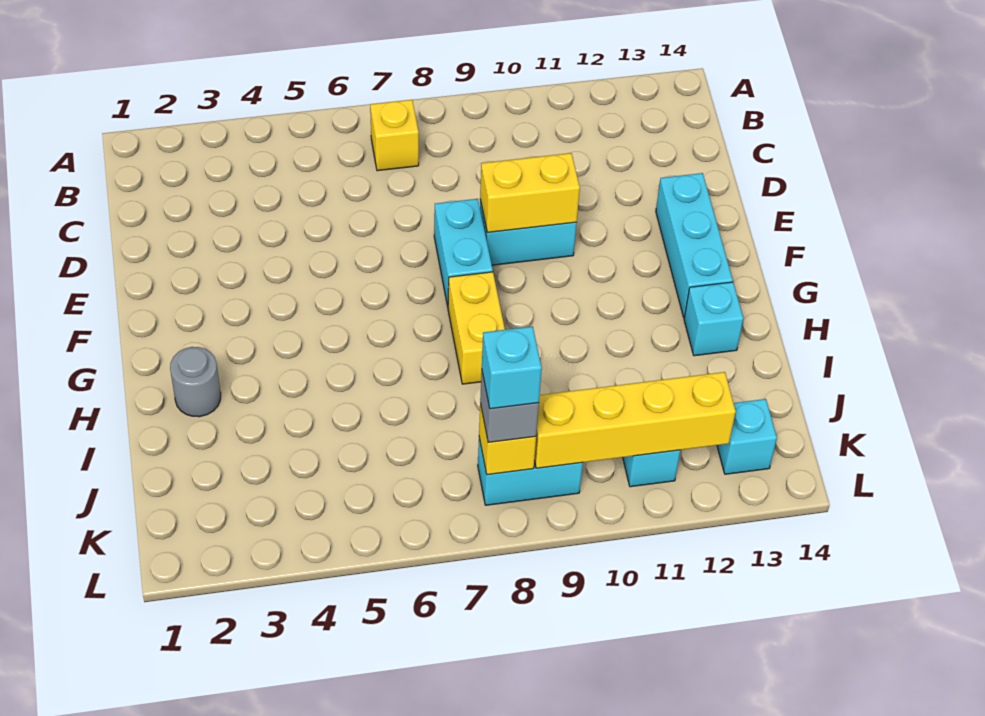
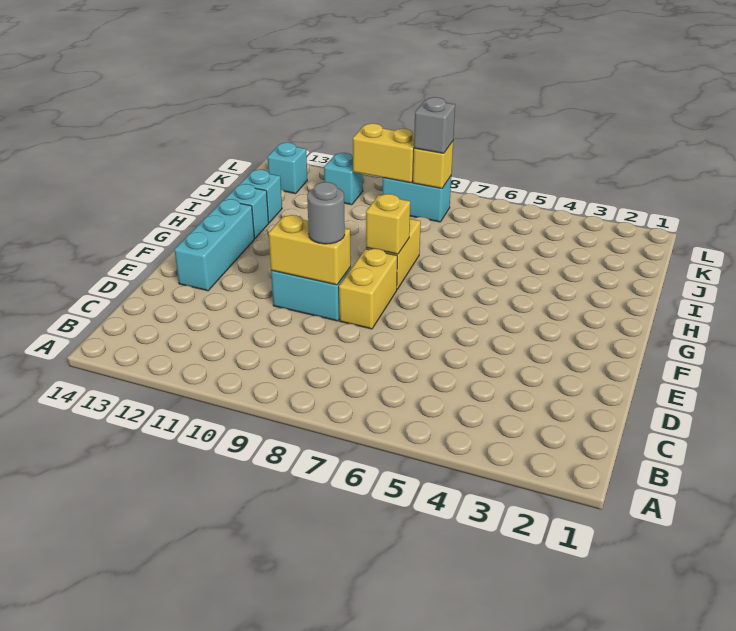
yellow 1x1 brick [370,100,419,171] -> yellow 1x1 brick moved to [366,194,410,254]
cyan 1x2 brick [434,199,493,306] -> yellow 1x2 brick [339,249,397,329]
grey 1x1 round brick [170,347,221,417] -> grey 1x1 round brick moved to [307,182,345,244]
cyan 1x1 brick [482,326,542,409] -> cyan 1x1 brick moved to [239,170,282,223]
yellow 1x4 brick [534,372,736,468] -> yellow 1x2 brick [353,123,414,183]

